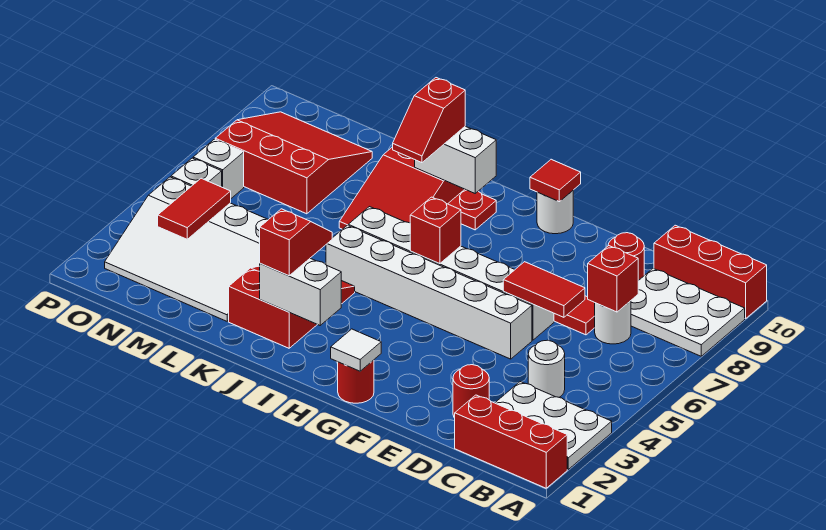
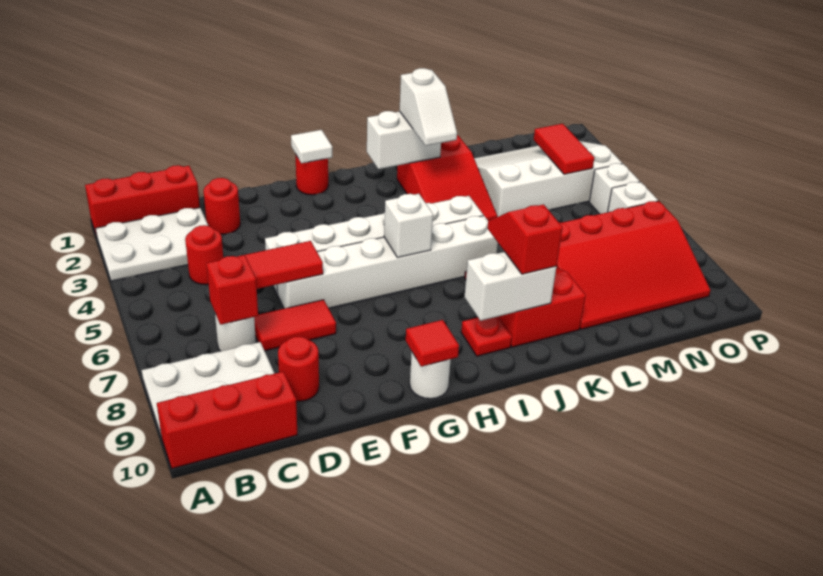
white 1x1 round brick [528,340,565,397] -> red 1x1 round brick [185,225,223,285]
red 1x1 brick [410,197,461,264] -> white 1x1 brick [384,194,433,258]
red 1x2 slope [260,209,332,276] -> white 1x2 slope [400,68,457,146]
red 3x3 slope [215,112,372,214] -> red 3x4 slope [556,201,710,329]

